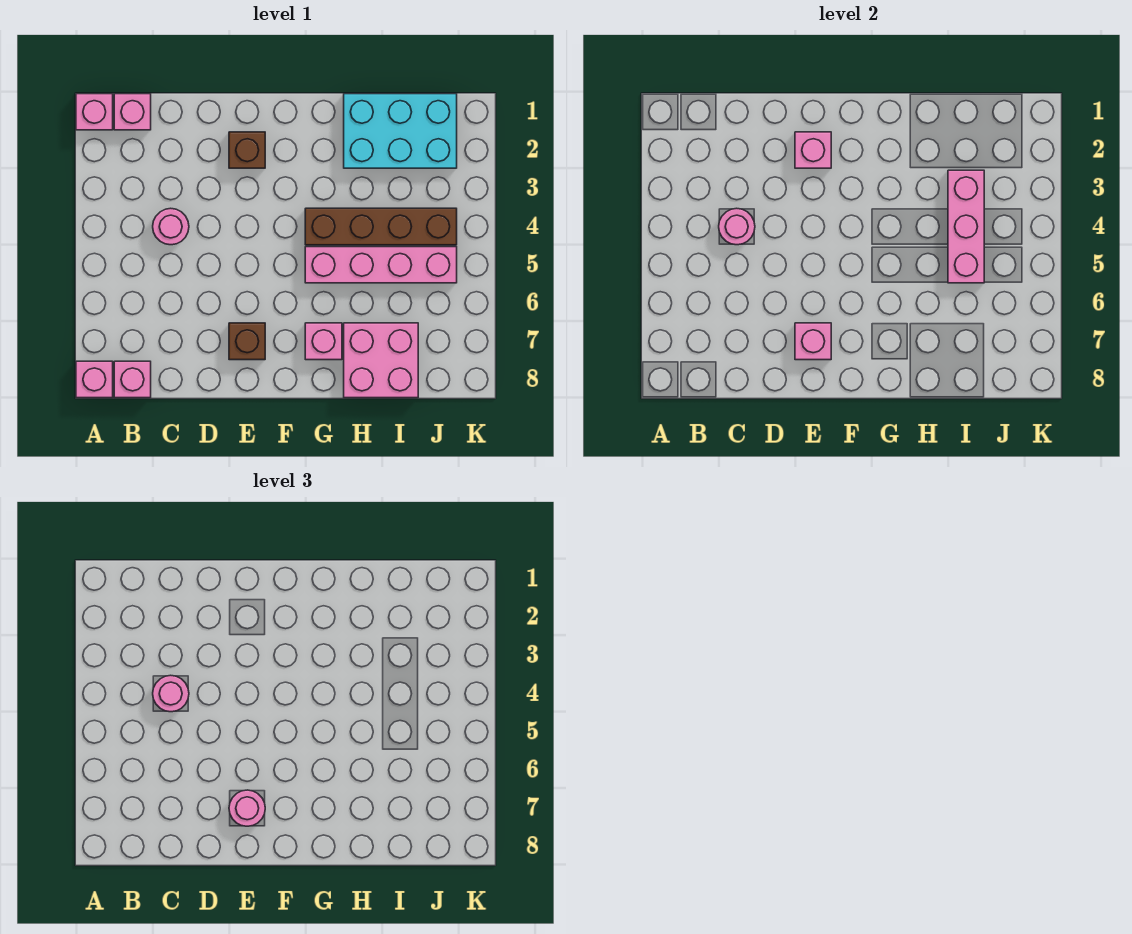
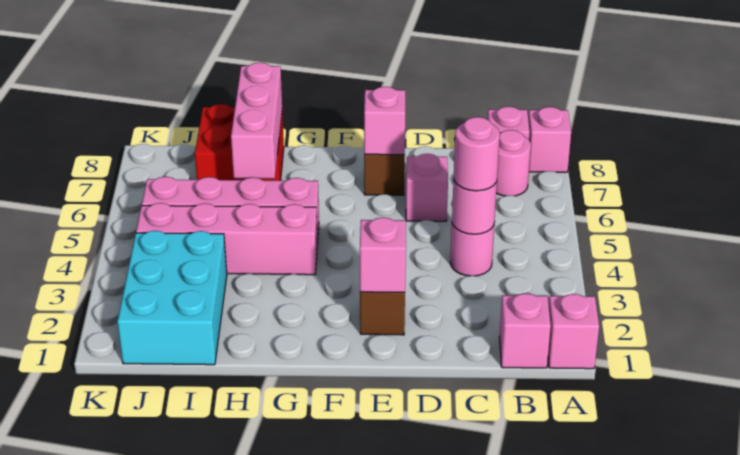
pink 1x1 round brick [229,790,265,826] -> pink 1x1 round brick moved to [496,130,531,196]
brown 1x4 brick [305,208,457,245] -> pink 1x4 brick [136,203,317,275]
pink 1x1 brick [305,323,342,360] -> pink 1x1 brick moved to [406,154,448,221]
cyan 2x3 brick [344,94,457,168] -> cyan 2x3 brick turned to [117,231,227,365]
pink 2x2 brick [344,323,418,398] -> red 2x2 brick [195,104,284,180]
pink 1x3 brick [948,170,984,283] -> pink 1x3 brick moved to [231,63,282,179]

